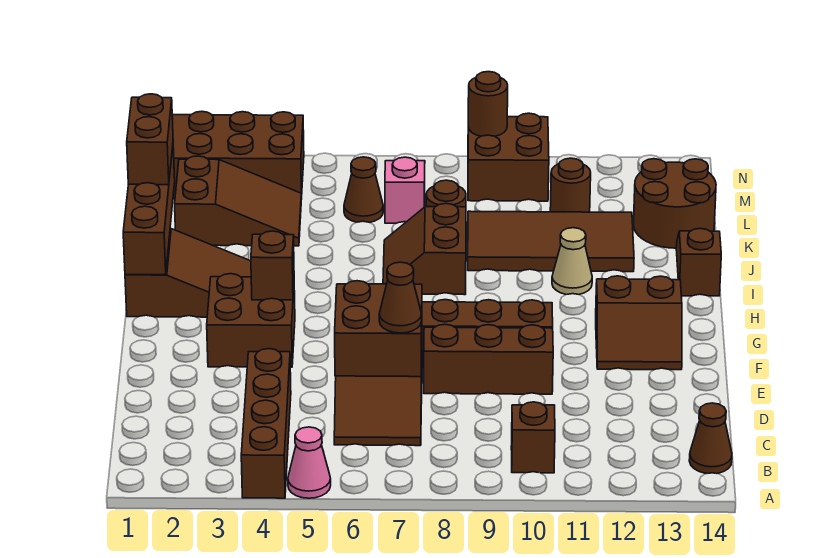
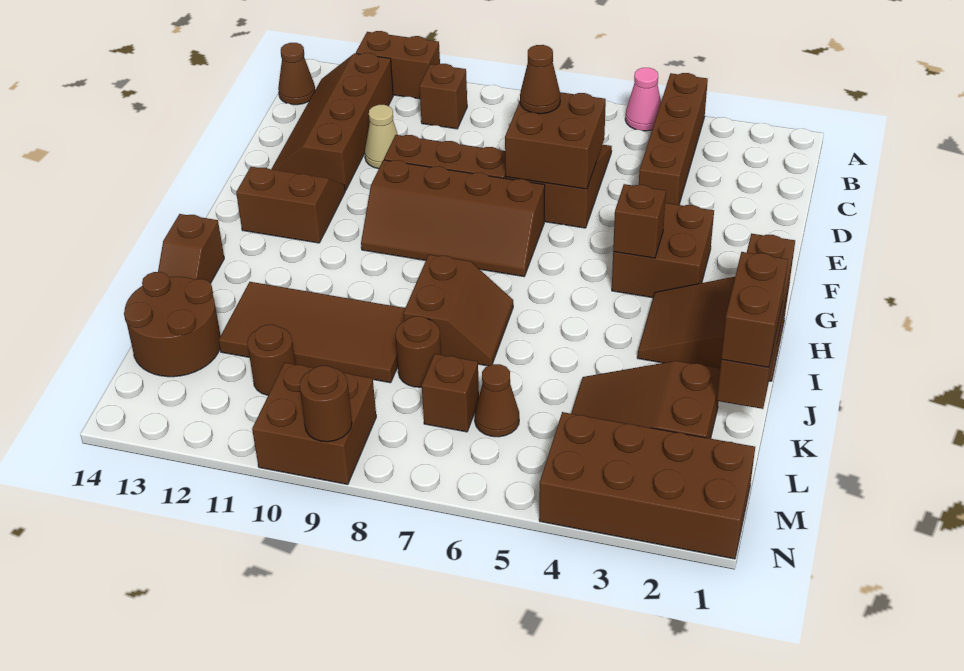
none -> brown 1x2 brick [356,31,440,99]
none -> brown 2x4 slope [271,53,393,191]
tan 1x1 cone [552,228,592,295] -> tan 1x1 cone moved to [365,105,398,169]
pink 1x1 brick [385,157,425,223] -> brown 1x1 brick [422,354,479,432]

